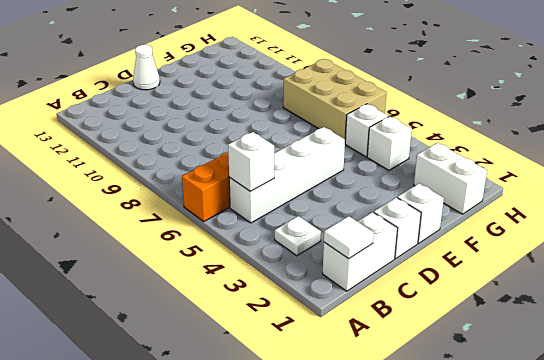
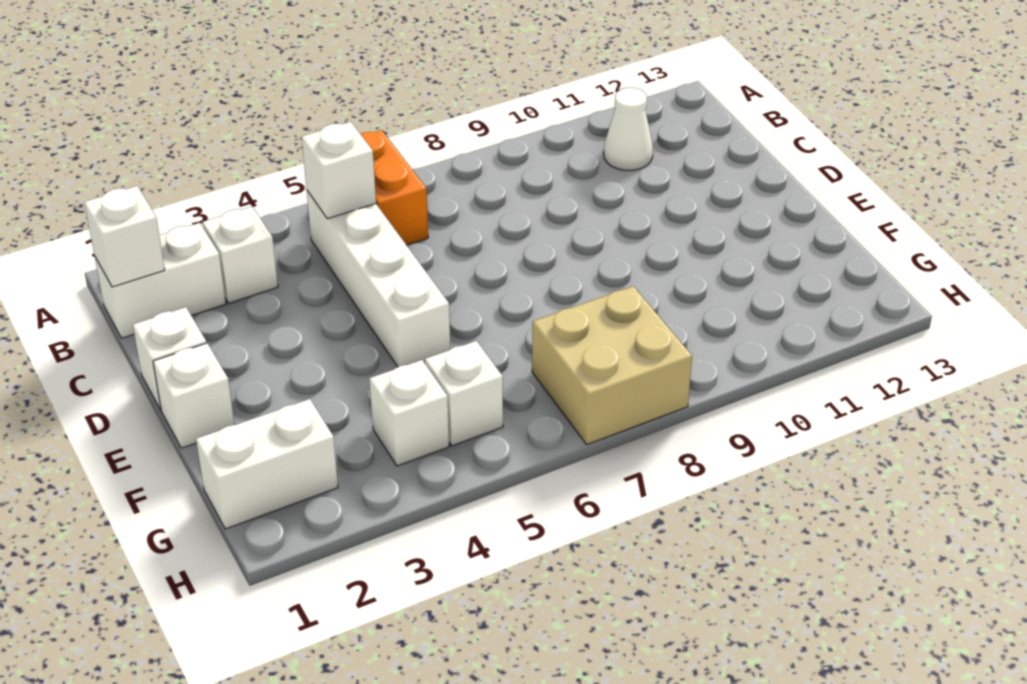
white 1x2 brick [323,212,397,291] -> white 1x2 brick turned to [95,223,226,338]
white 1x1 tile [324,216,374,259] -> white 1x1 brick [84,186,165,287]
white 1x1 plate [275,216,321,256] -> white 1x1 brick [203,207,278,303]
white 1x1 cone [133,45,160,90] -> white 1x1 cone moved to [604,88,653,170]
tan 2x3 brick [283,59,387,139] -> tan 2x2 brick [532,286,692,445]

